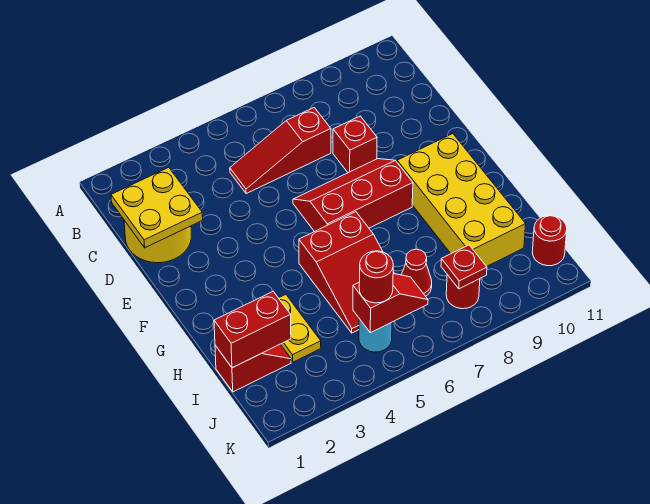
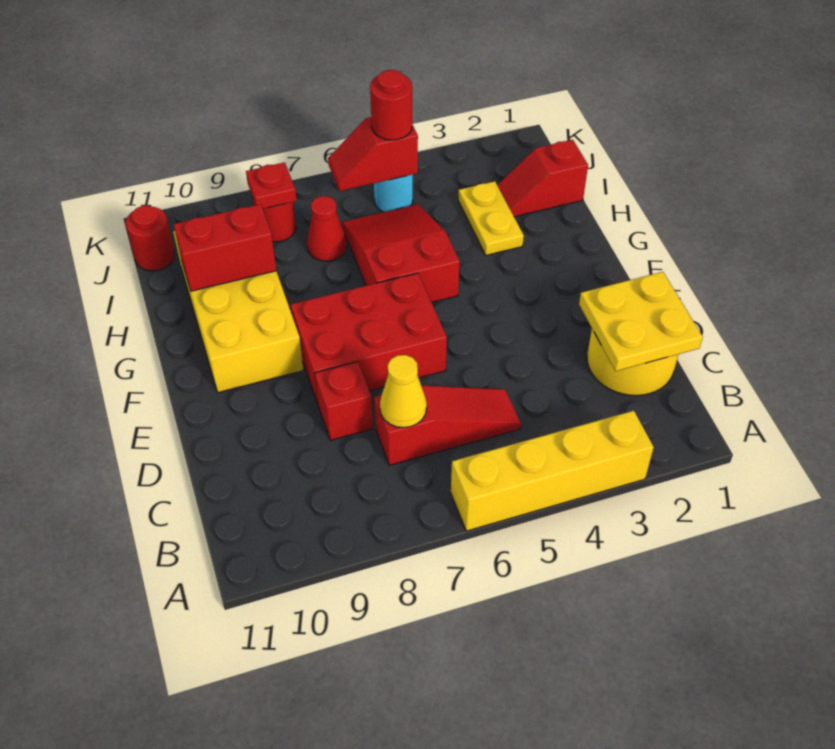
none -> yellow 1x4 brick [451,411,654,531]
none -> yellow 1x1 cone [380,355,427,428]
red 2x3 slope [293,159,413,232] -> red 2x3 brick [291,273,447,404]
red 1x2 brick [214,292,291,368] -> red 1x2 brick moved to [174,204,276,291]

